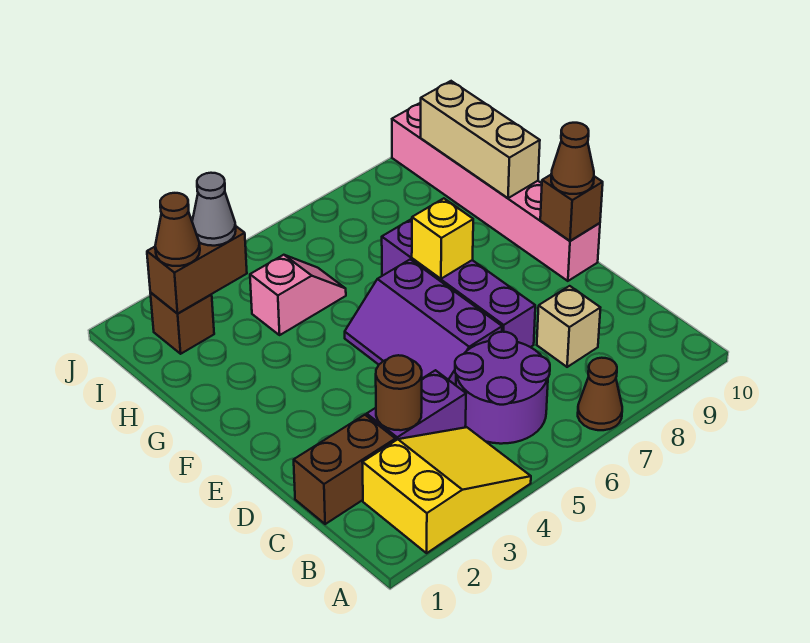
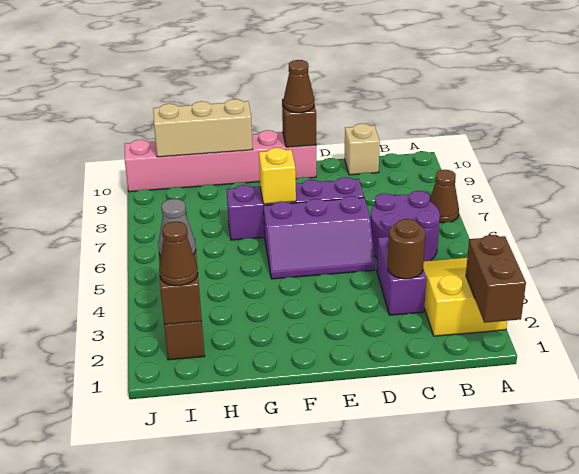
brown 1x2 brick [294,415,395,524] -> brown 1x2 brick moved to [466,235,526,323]
tan 1x1 brick [537,286,600,367] -> tan 1x1 brick moved to [345,124,380,175]
pink 1x2 slope [250,255,346,335] -> none

